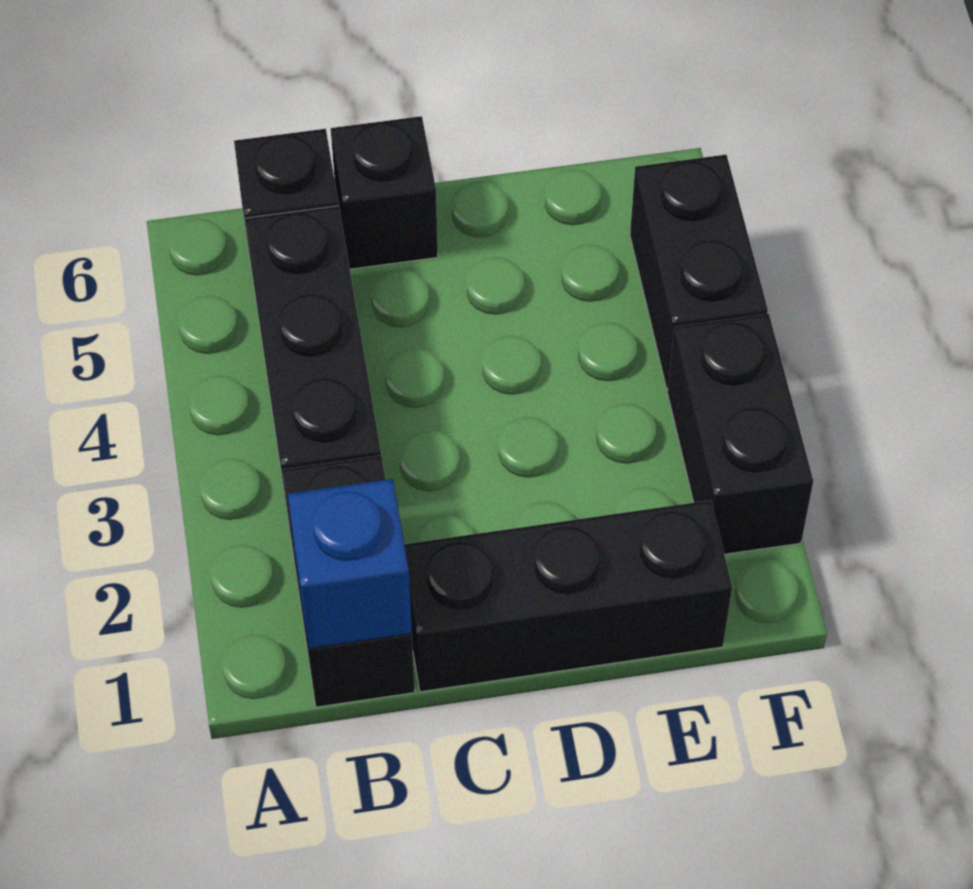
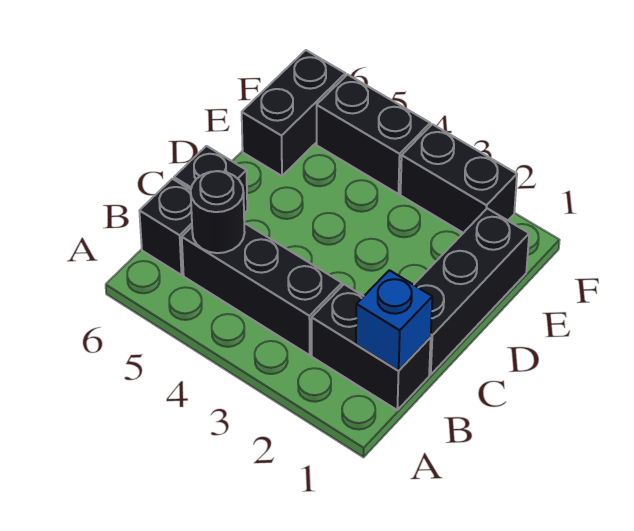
none -> black 1x1 round brick [191,171,245,253]
none -> black 1x2 brick [242,50,345,176]

